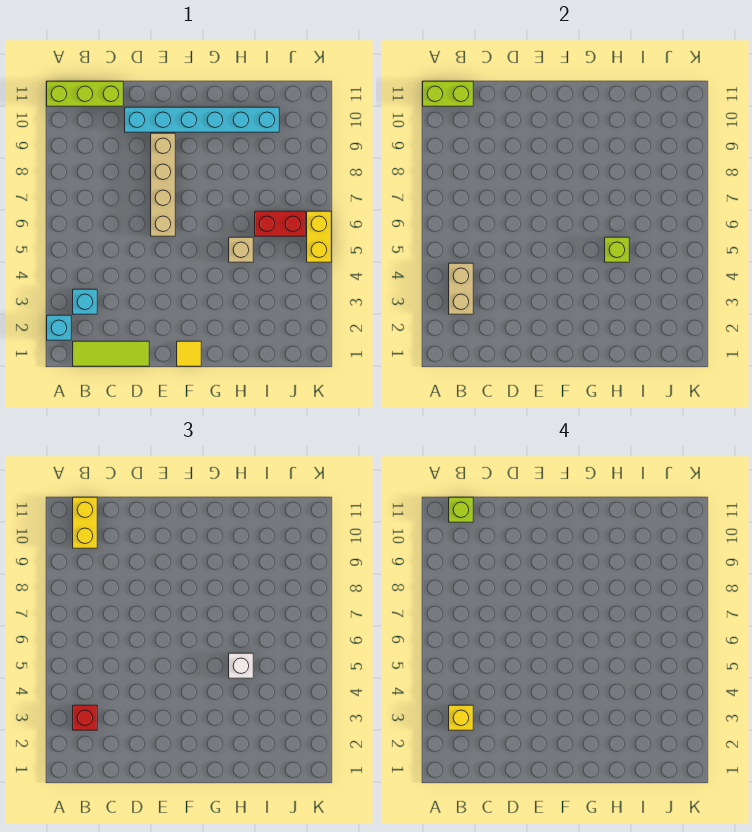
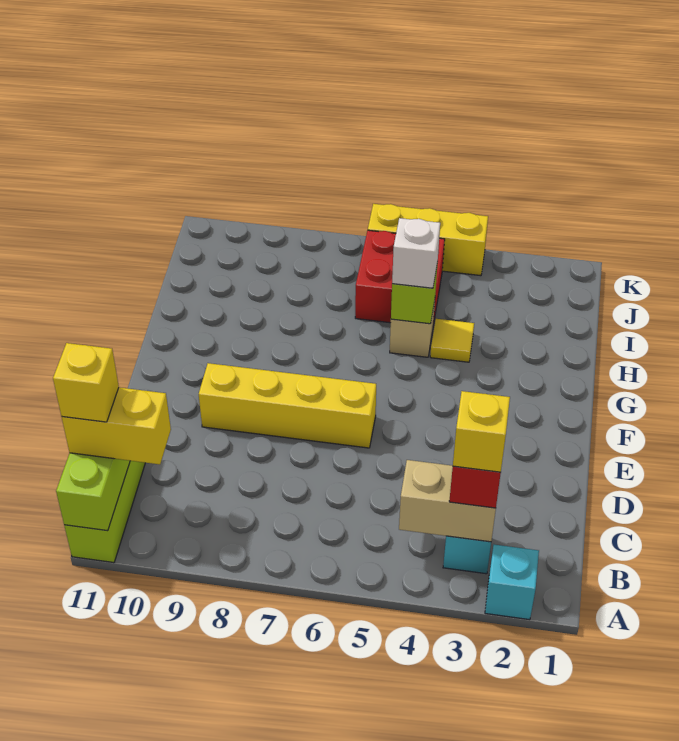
lime 1x3 tile [73,341,149,366] -> none
lime 1x1 brick [449,497,473,522] -> yellow 1x1 brick [53,343,119,422]
cyan 1x6 brick [125,107,279,132] -> none
tan 1x4 brick [151,133,175,236] -> yellow 1x4 brick [199,363,376,448]
yellow 1x1 tile [177,341,201,366] -> yellow 1x1 tile moved to [430,319,474,362]
red 1x2 brick [255,211,305,236] -> red 2x2 brick [355,230,445,325]
yellow 1x2 brick [307,211,331,262] -> yellow 1x3 brick [368,204,488,276]

